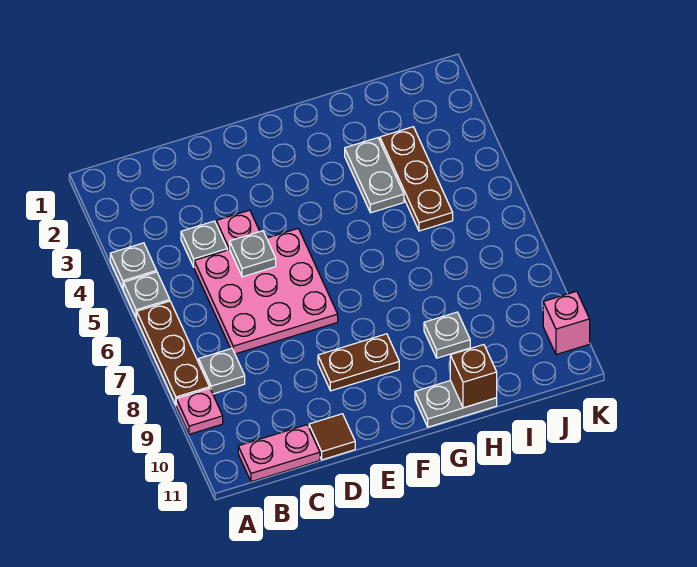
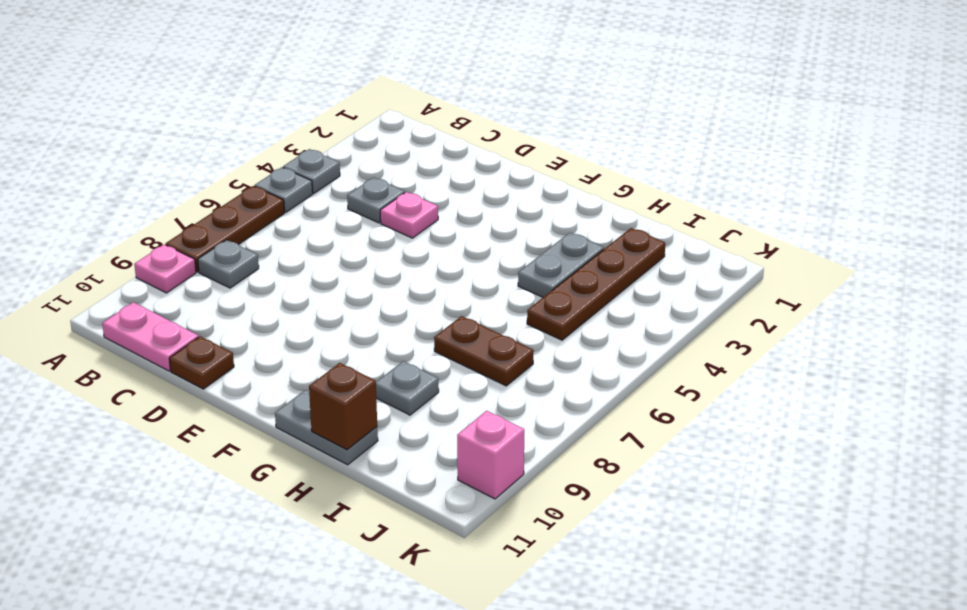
pink 3x3 plate [194,229,338,354] -> none
grey 1x1 plate [230,231,276,277] -> none
brown 1x1 tile [309,414,355,460] -> brown 1x1 plate [169,336,234,389]
brown 1x2 plate [318,334,399,391] -> brown 1x2 plate moved to [434,316,534,386]
brown 1x3 plate [380,127,453,231] -> brown 1x4 plate [527,228,665,340]

